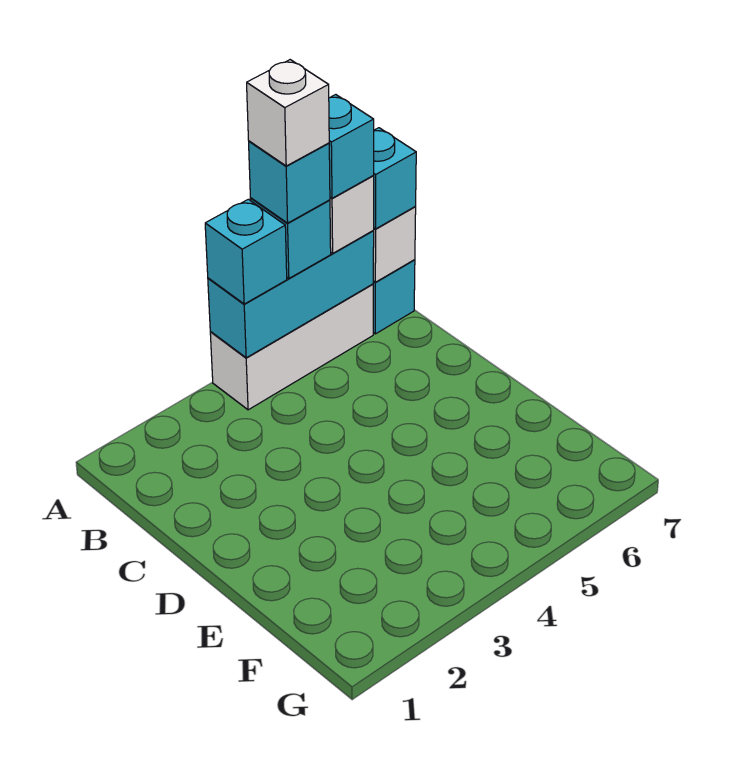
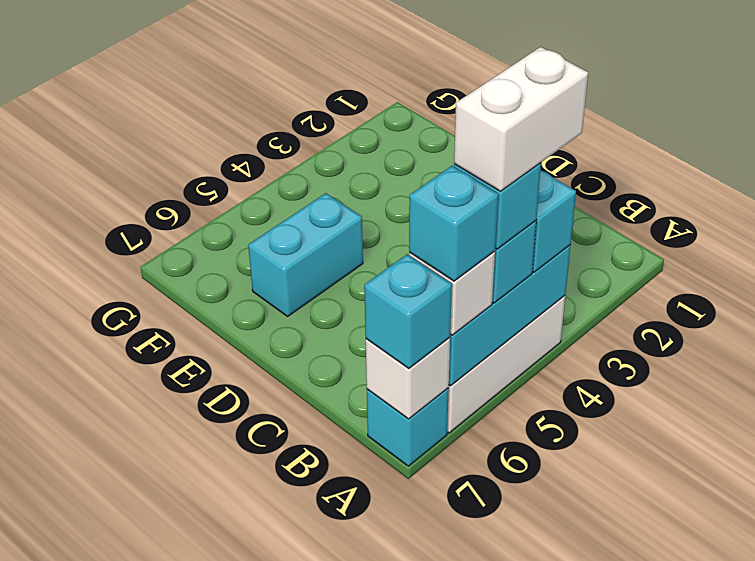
white 1x1 brick [247,60,329,166] -> white 1x2 brick [454,47,588,191]
none -> cyan 1x2 brick [248,193,363,316]

